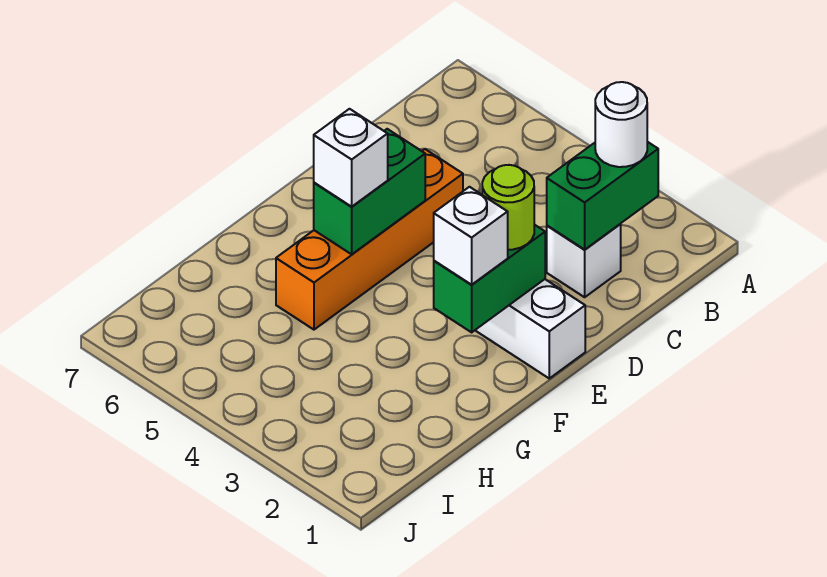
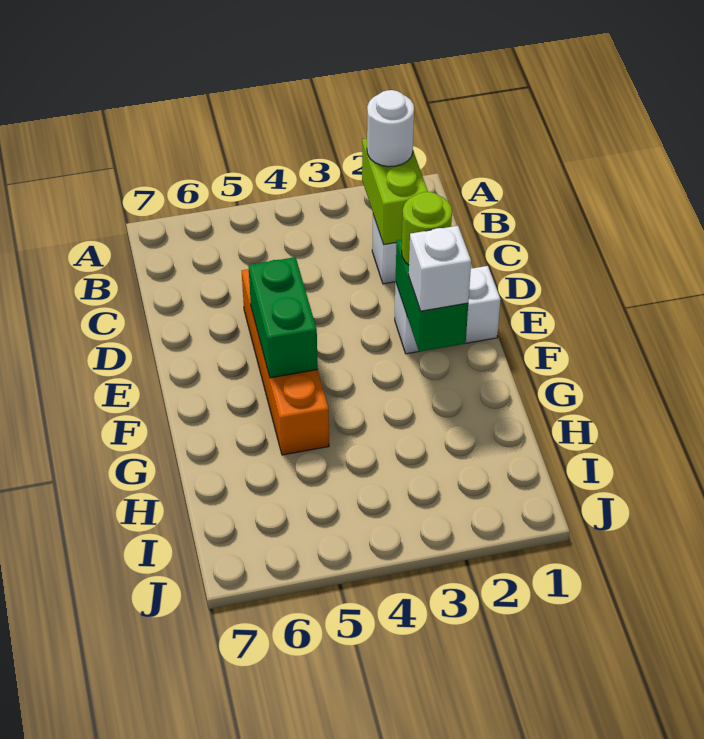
green 1x2 brick [547,142,658,249] -> lime 1x2 brick [362,139,428,245]
white 1x1 brick [314,109,388,207] -> none

